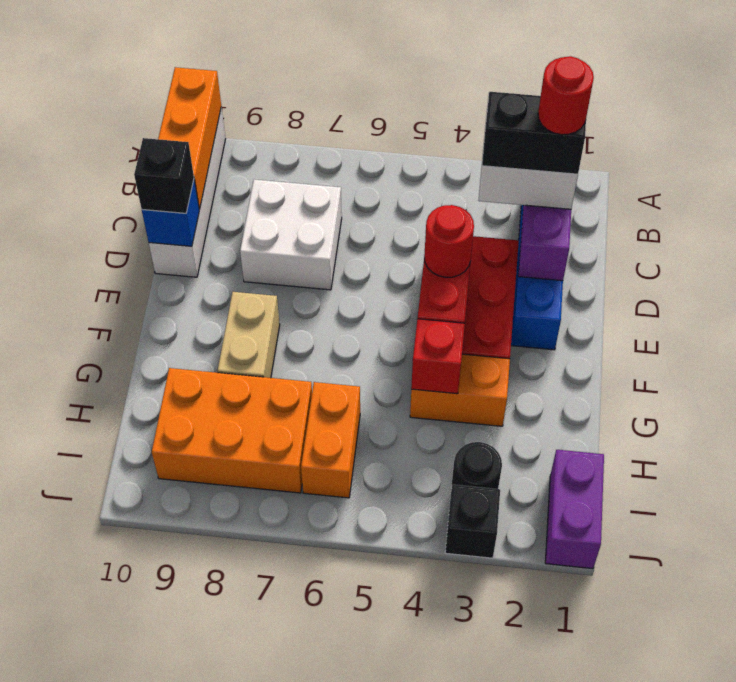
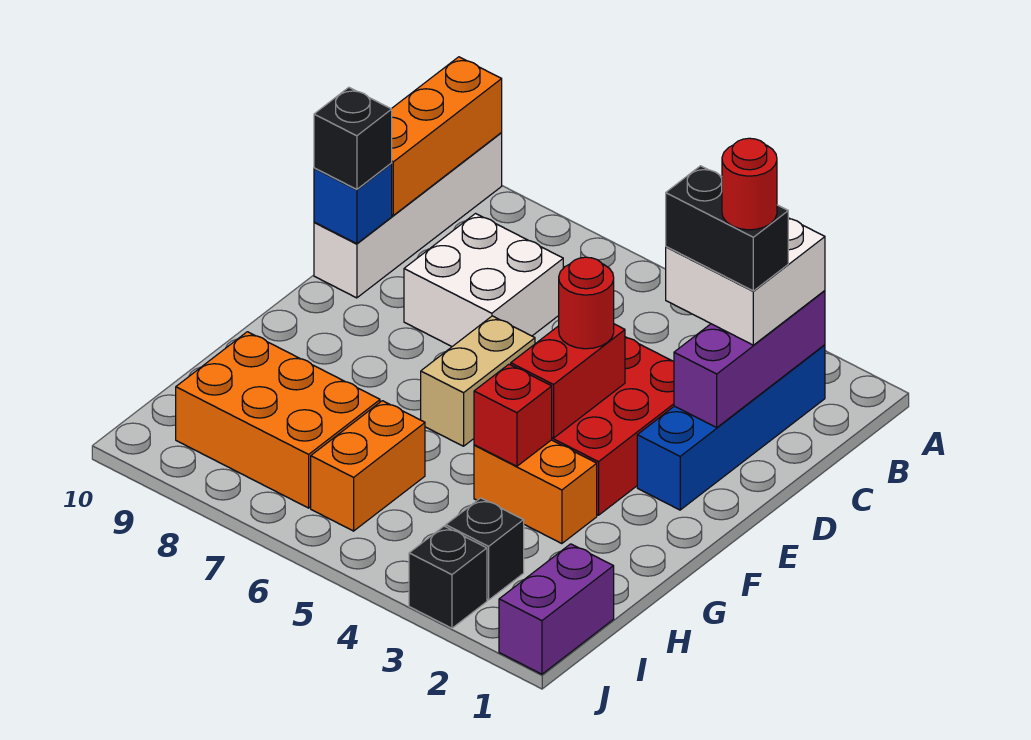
tan 1x2 brick [218,292,280,378] -> tan 1x2 brick moved to [421,316,535,446]
black 1x1 round brick [451,442,502,489] -> black 1x1 brick [446,498,524,600]

